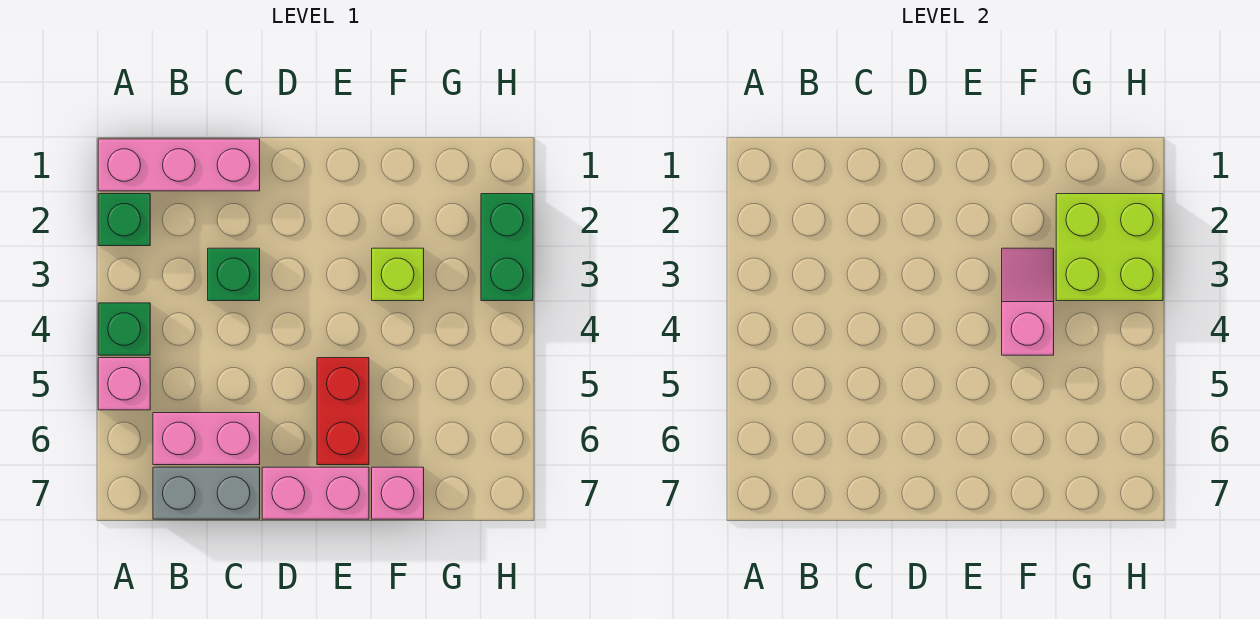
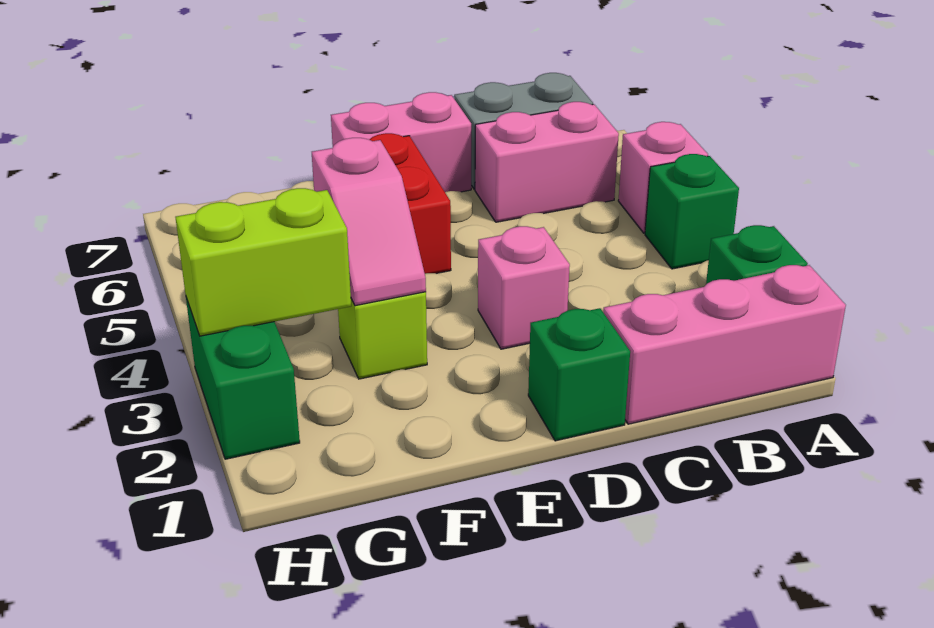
green 1x1 brick [208,248,260,301] -> green 1x1 brick moved to [528,308,630,441]
pink 1x1 brick [372,467,424,519] -> pink 1x1 brick moved to [478,226,570,349]
lime 2x2 brick [1056,194,1163,301] -> lime 1x2 brick [176,188,351,336]

